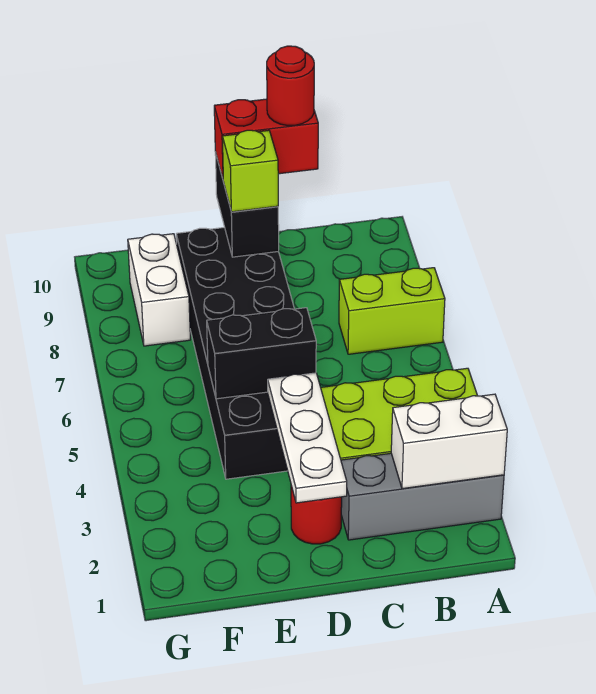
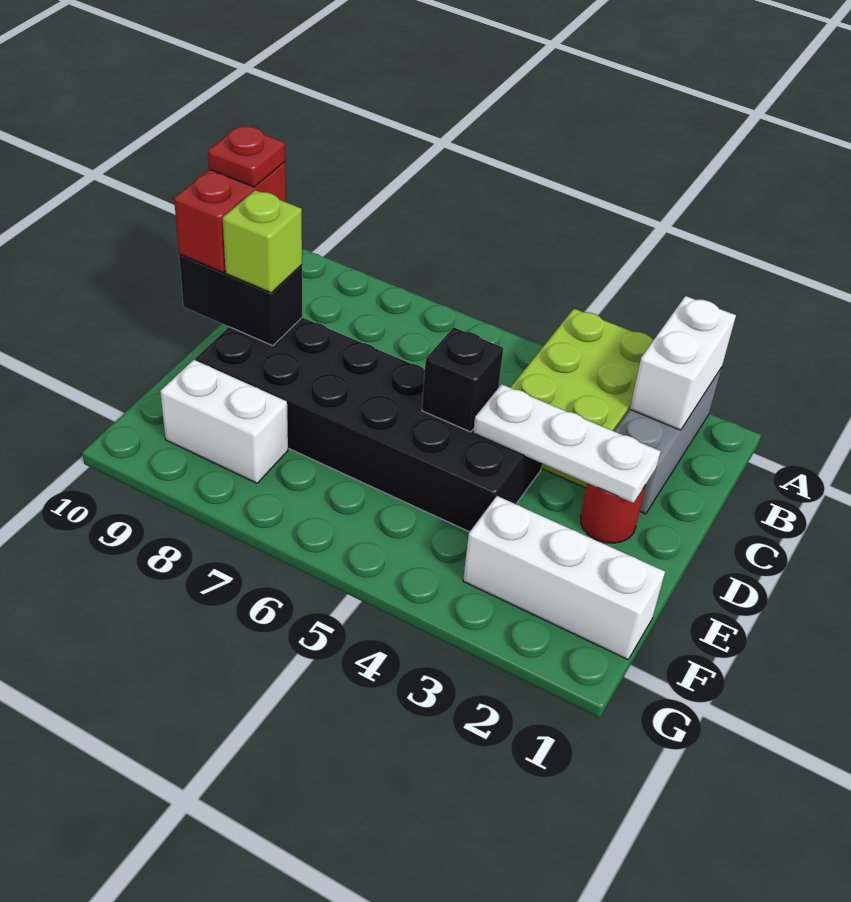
lime 1x2 brick [339,268,445,354] -> none
red 1x1 round brick [267,46,314,126] -> red 1x1 plate [208,126,285,187]
black 1x2 brick [207,308,316,399] -> black 1x1 brick [422,327,503,432]
none -> white 1x3 brick [463,496,665,659]

